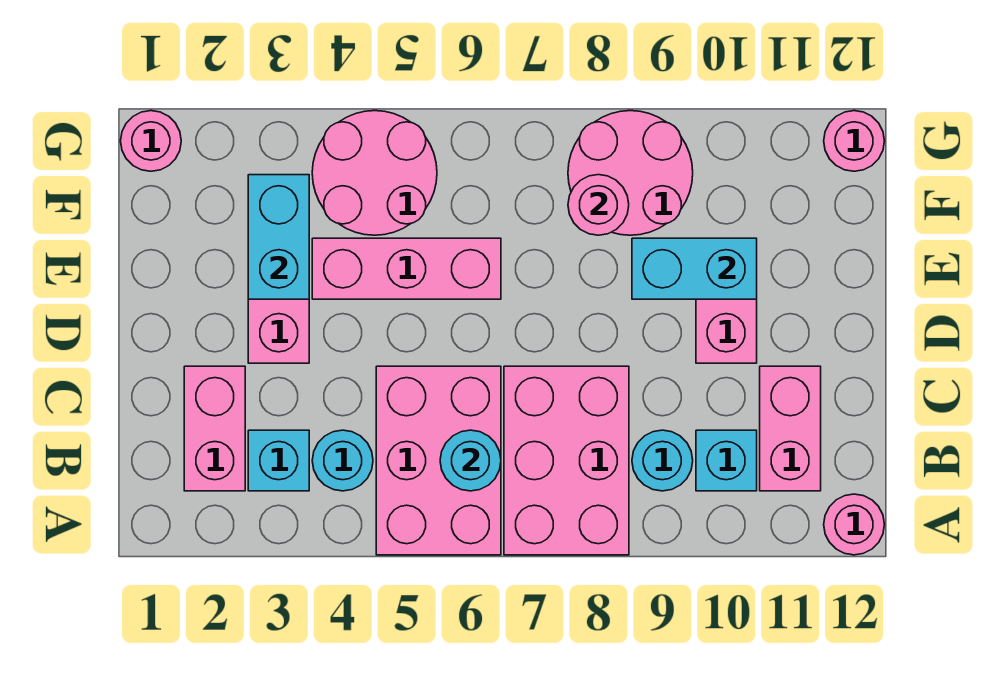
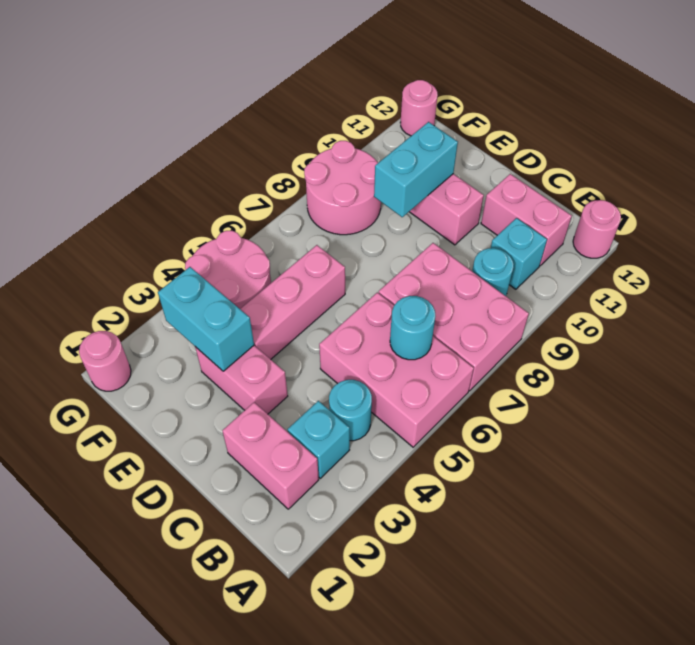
pink 1x1 round brick [568,175,629,235] -> none

